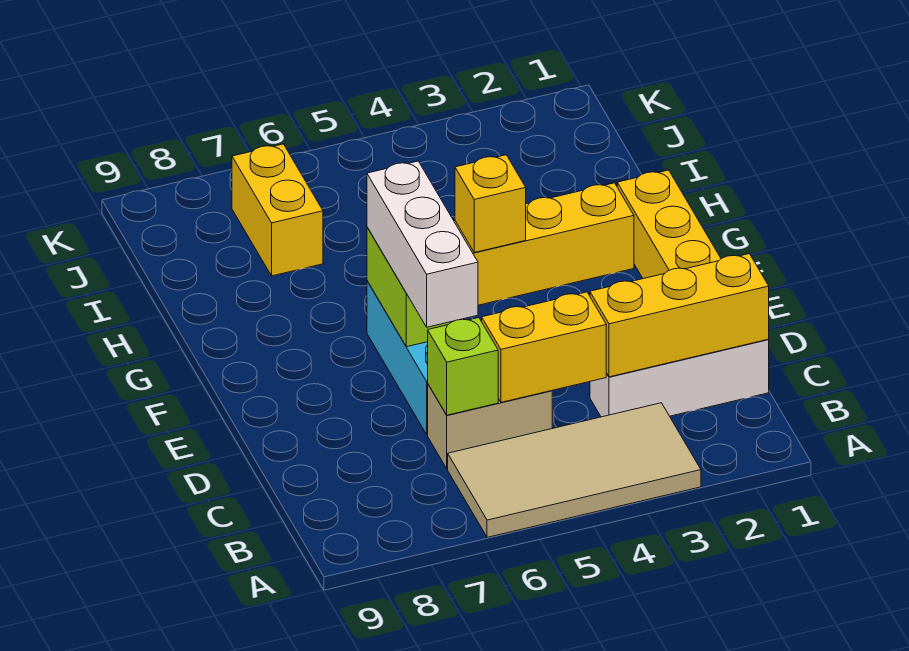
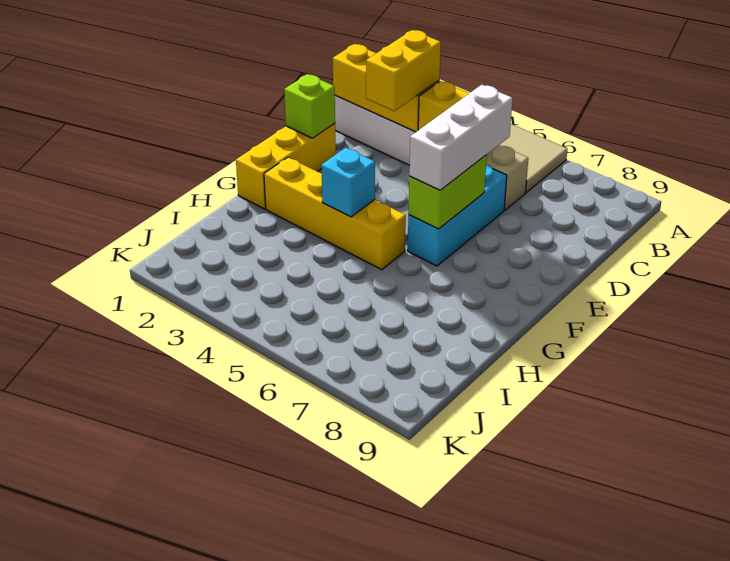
lime 1x1 brick [428,318,498,415] -> lime 1x1 brick moved to [284,74,335,138]
yellow 1x1 brick [455,155,526,253] -> cyan 1x1 brick [321,148,375,217]
yellow 1x2 brick [232,144,323,276] -> yellow 1x2 brick moved to [366,30,441,111]

